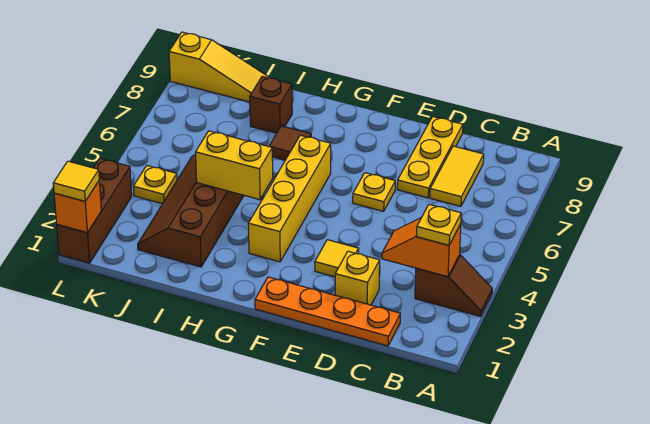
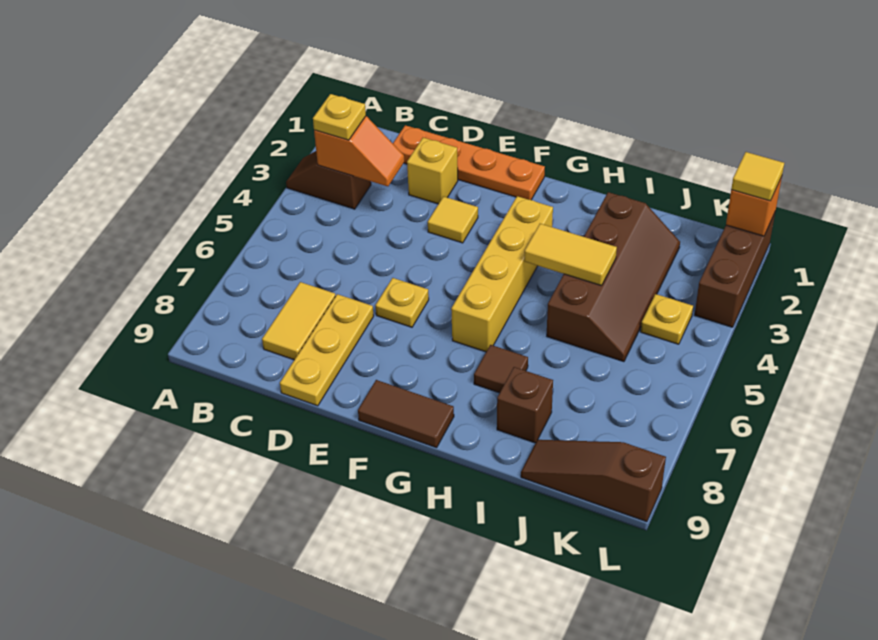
none -> brown 1x2 tile [358,380,454,448]
yellow 1x2 brick [196,131,273,199] -> yellow 1x2 tile [524,224,617,286]
yellow 1x3 slope [169,32,270,102] -> brown 1x3 slope [521,440,666,522]

